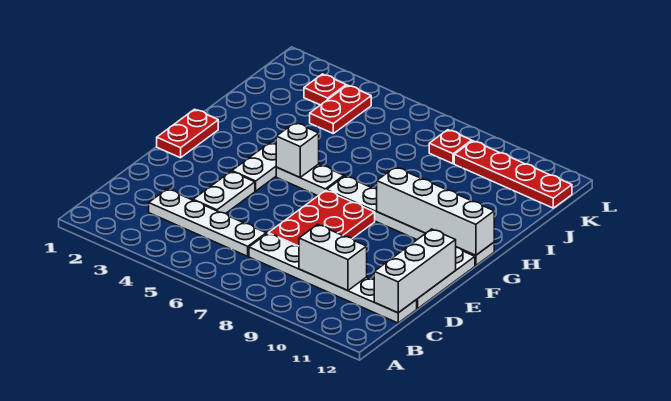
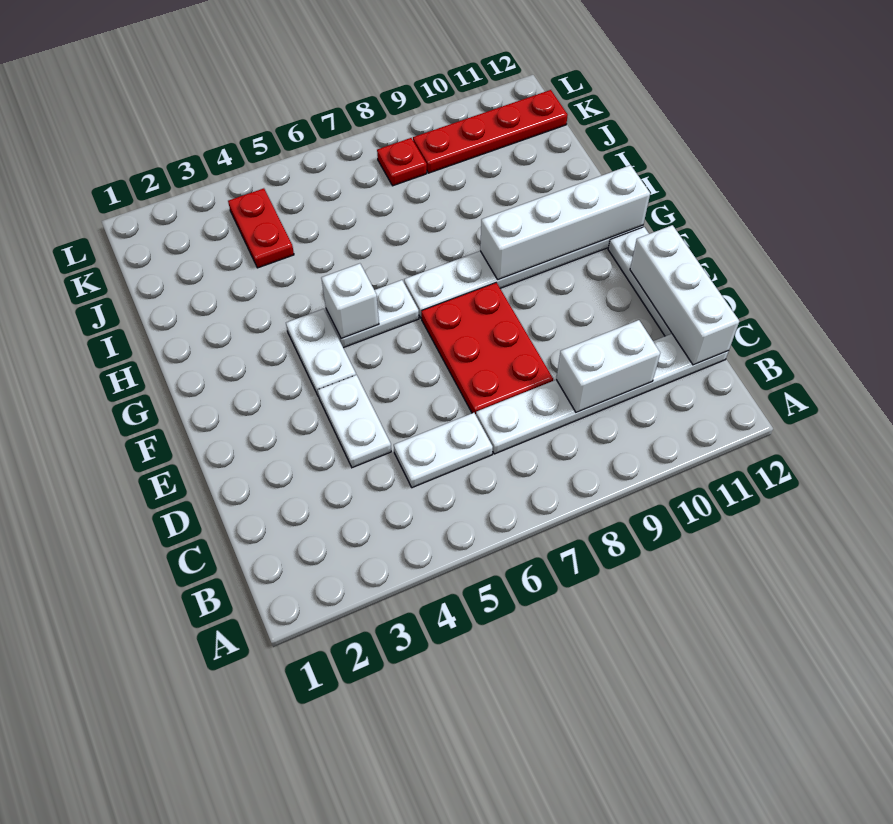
white 1x4 plate [149,189,266,256] -> white 1x2 plate [394,413,493,488]
red 1x2 plate [157,109,218,158] -> none
red 1x1 plate [304,74,346,105] -> none

